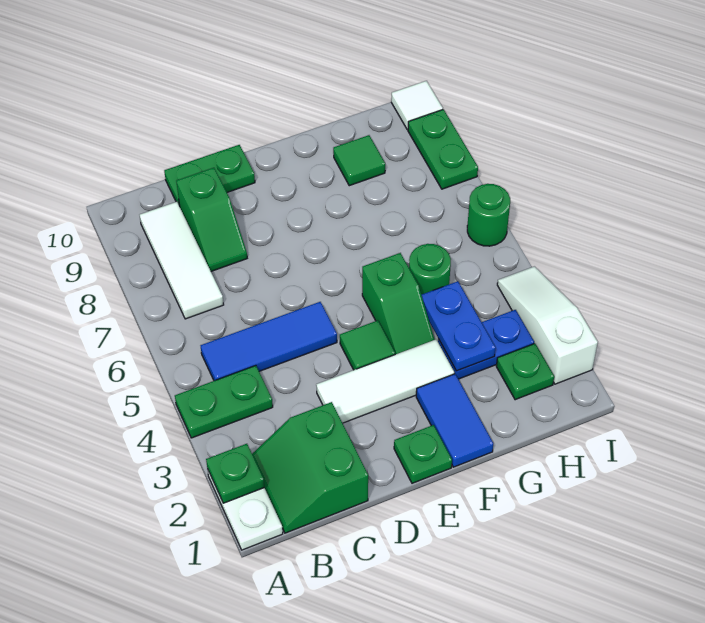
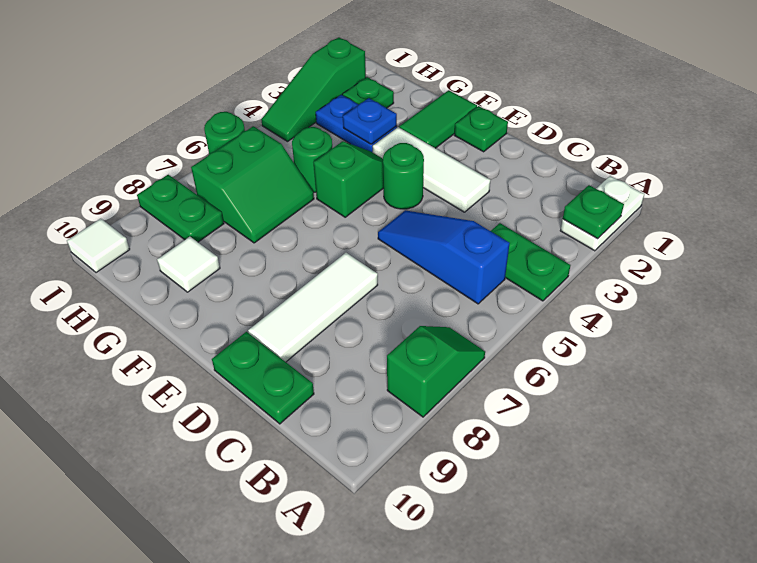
green 2x2 slope [252,402,368,533] -> green 2x2 slope moved to [191,126,314,243]
blue 1x3 tile [200,302,337,381] -> blue 1x3 slope [378,210,510,304]
white 1x3 tile [140,202,224,319] -> white 1x3 tile moved to [248,253,378,362]
green 1x2 slope [176,168,247,271] -> green 1x2 slope moved to [387,326,485,417]
green 1x1 tile [340,320,395,370] -> green 1x1 round brick [383,143,424,209]
blue 1x2 tile [416,374,493,467] -> green 1x2 tile [399,90,477,148]
blue 1x2 plate [421,281,496,371] -> blue 1x1 plate [343,98,397,144]
green 1x1 tile [333,135,385,186] -> white 1x1 tile [157,237,220,292]
white 1x3 slope [497,266,598,384] -> green 1x3 slope [261,37,366,141]
green 1x2 plate [408,109,478,189] -> green 1x2 plate turned to [137,175,224,242]

